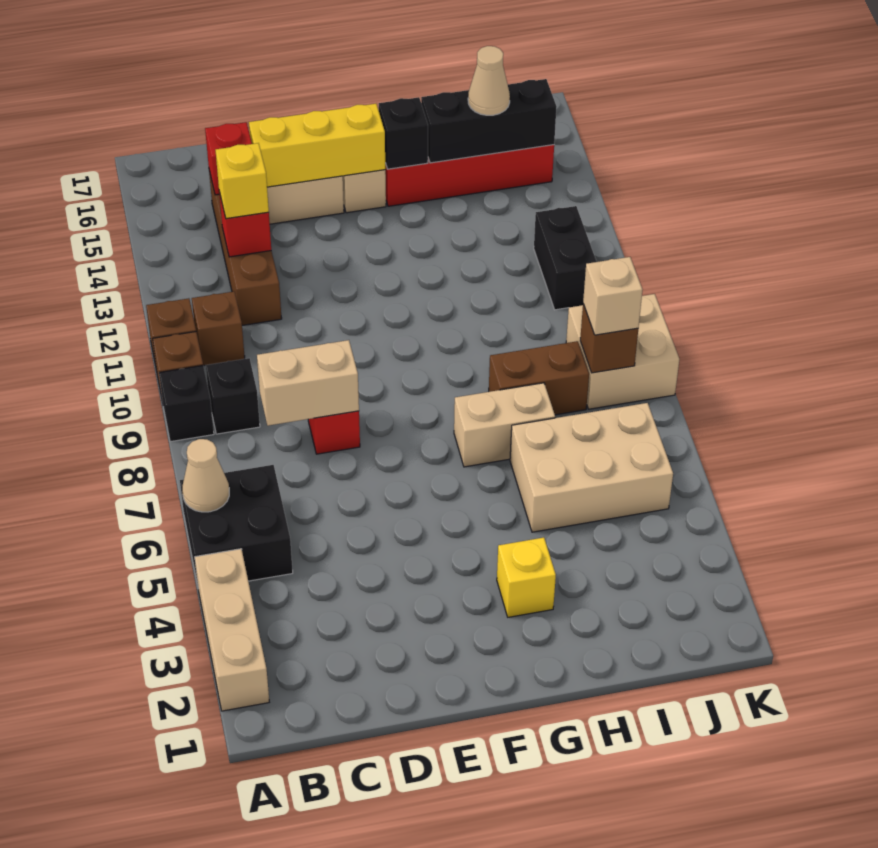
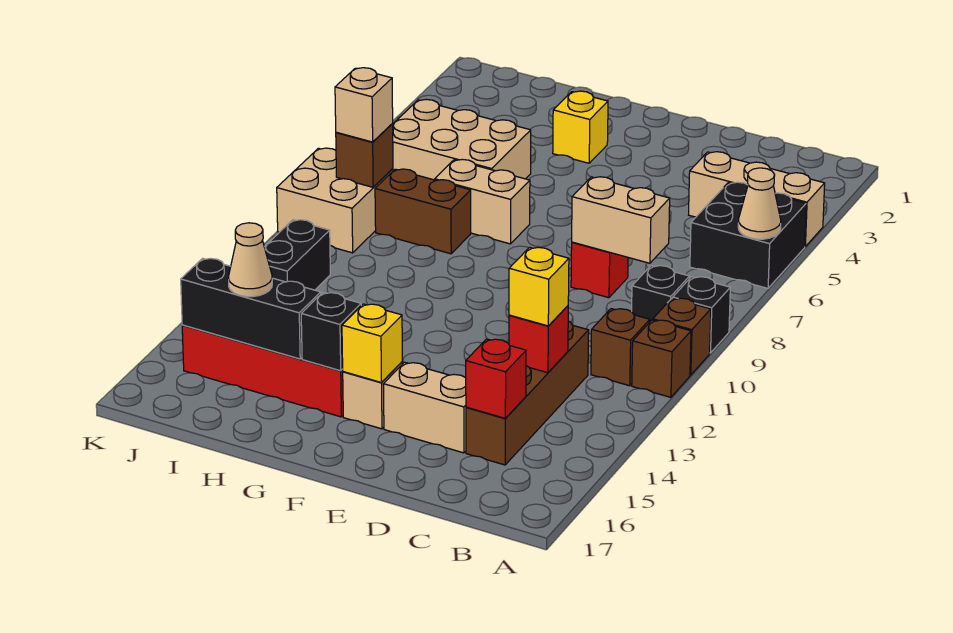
tan 1x3 brick [195,549,269,711] -> tan 1x3 brick turned to [689,152,825,246]
yellow 1x3 brick [249,104,385,187] -> yellow 1x1 brick [342,304,402,383]

